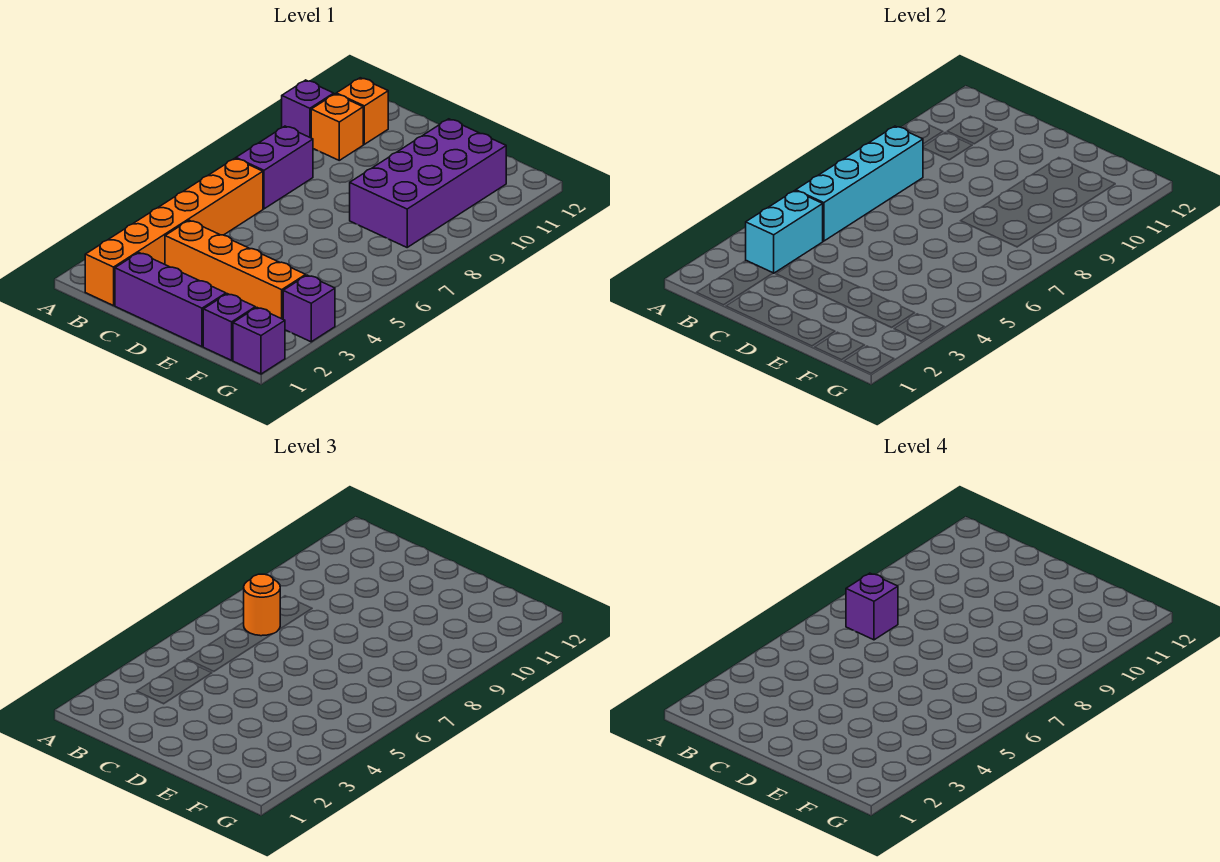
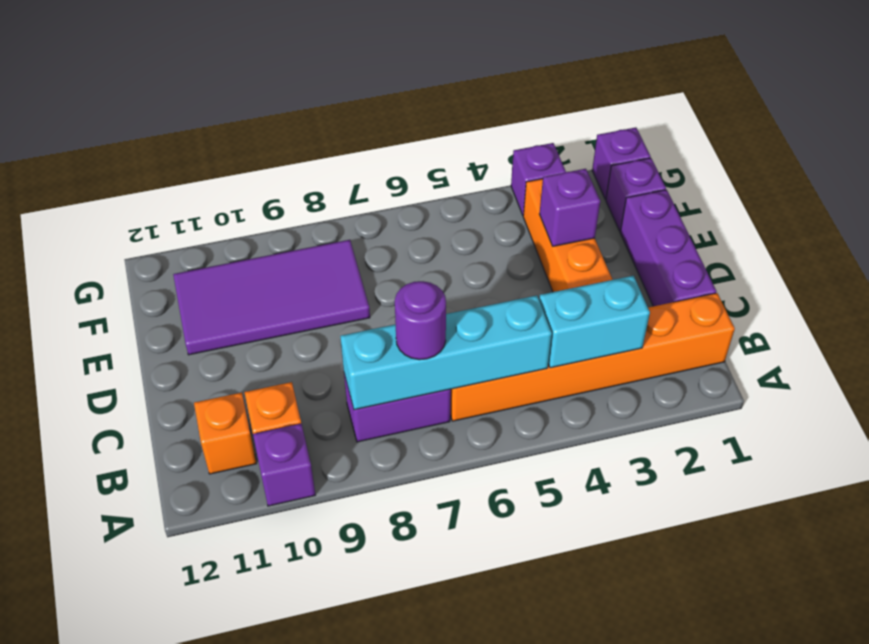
orange 1x1 round brick [244,574,280,636] -> purple 1x1 round brick [395,281,446,360]
purple 1x1 brick [846,573,898,640] -> purple 1x1 brick moved to [539,169,600,246]
purple 2x4 brick [350,119,506,247] -> purple 2x4 tile [173,240,370,355]

